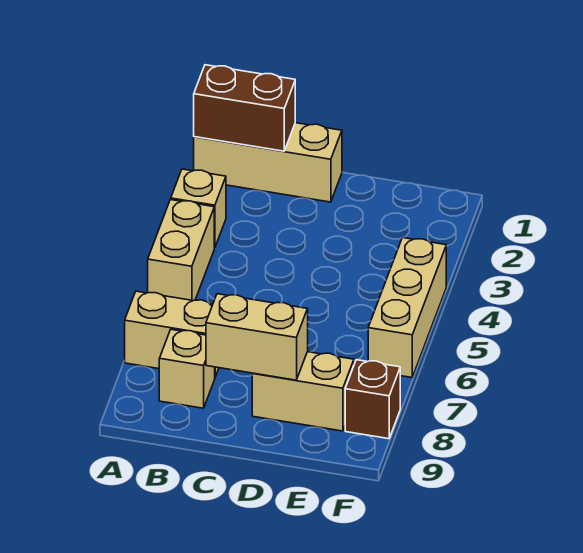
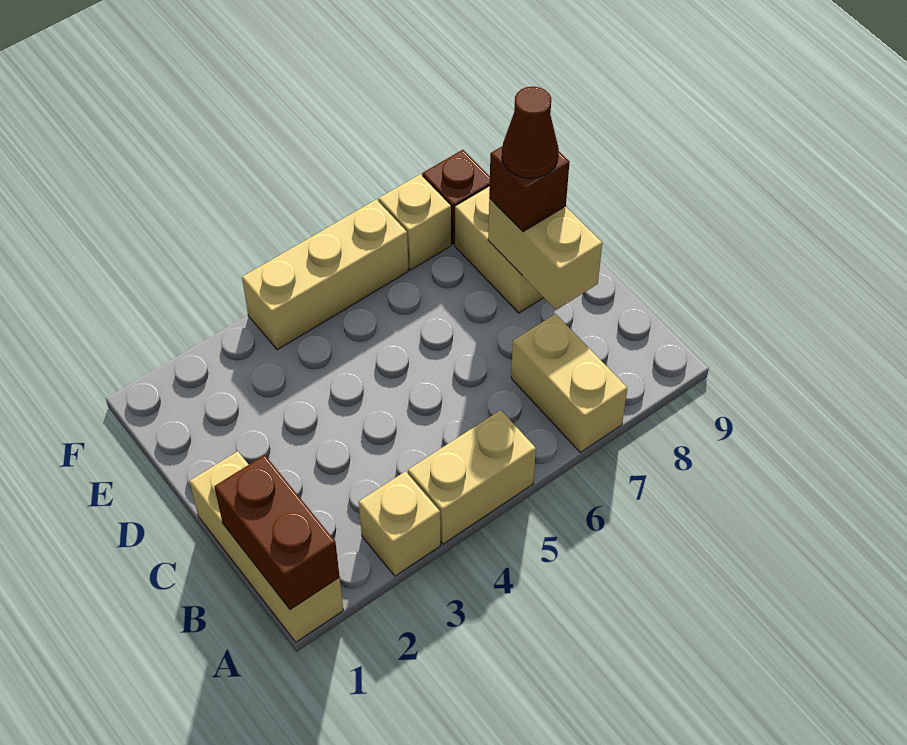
tan 1x1 brick [159,329,215,408] -> tan 1x1 brick moved to [379,174,451,270]
none -> brown 1x1 brick [489,146,569,232]
none -> brown 1x1 cone [502,86,559,178]

